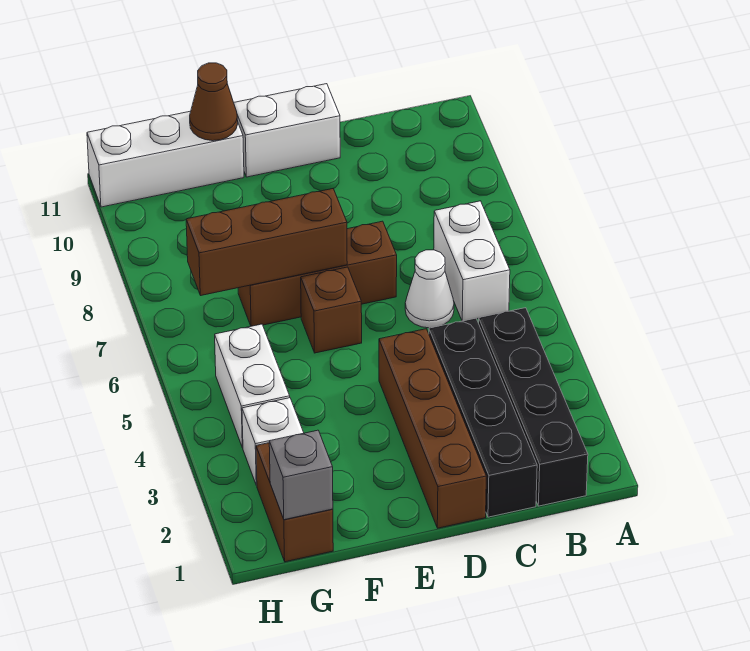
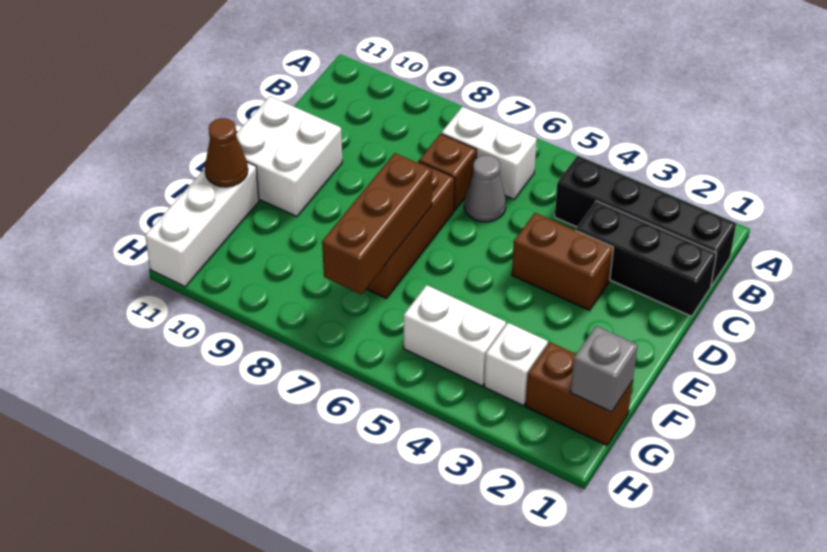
black 1x4 brick [429,318,537,517] -> black 1x3 brick [576,201,717,316]
white 1x1 cone [405,250,454,328] -> grey 1x1 cone [464,155,506,222]
brown 1x4 brick [379,329,486,528] -> brown 1x2 brick [512,213,613,310]
white 1x2 brick [234,84,340,177] -> white 2x2 brick [236,96,342,217]
brown 1x1 brick [301,267,362,353] -> brown 1x1 brick moved to [419,134,477,211]

